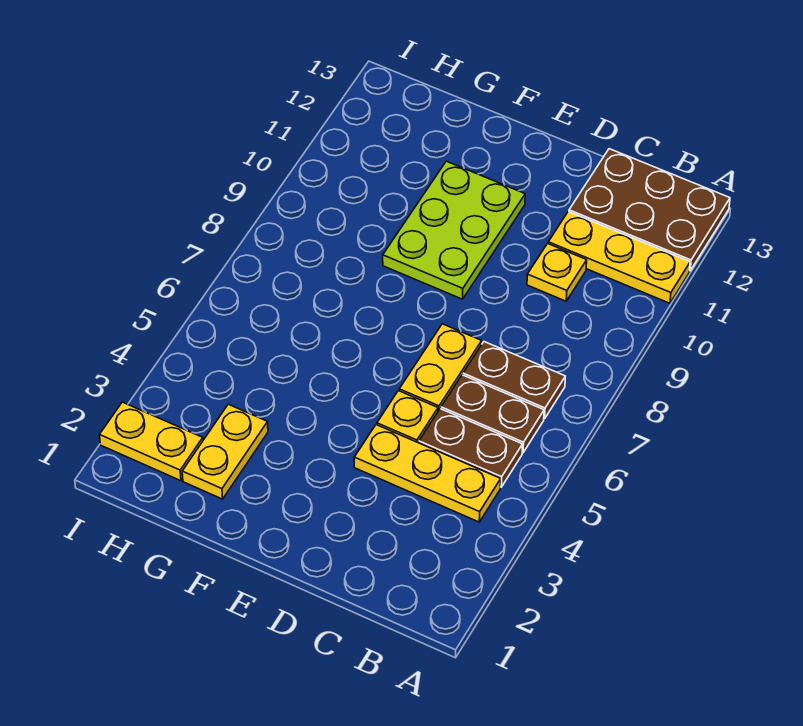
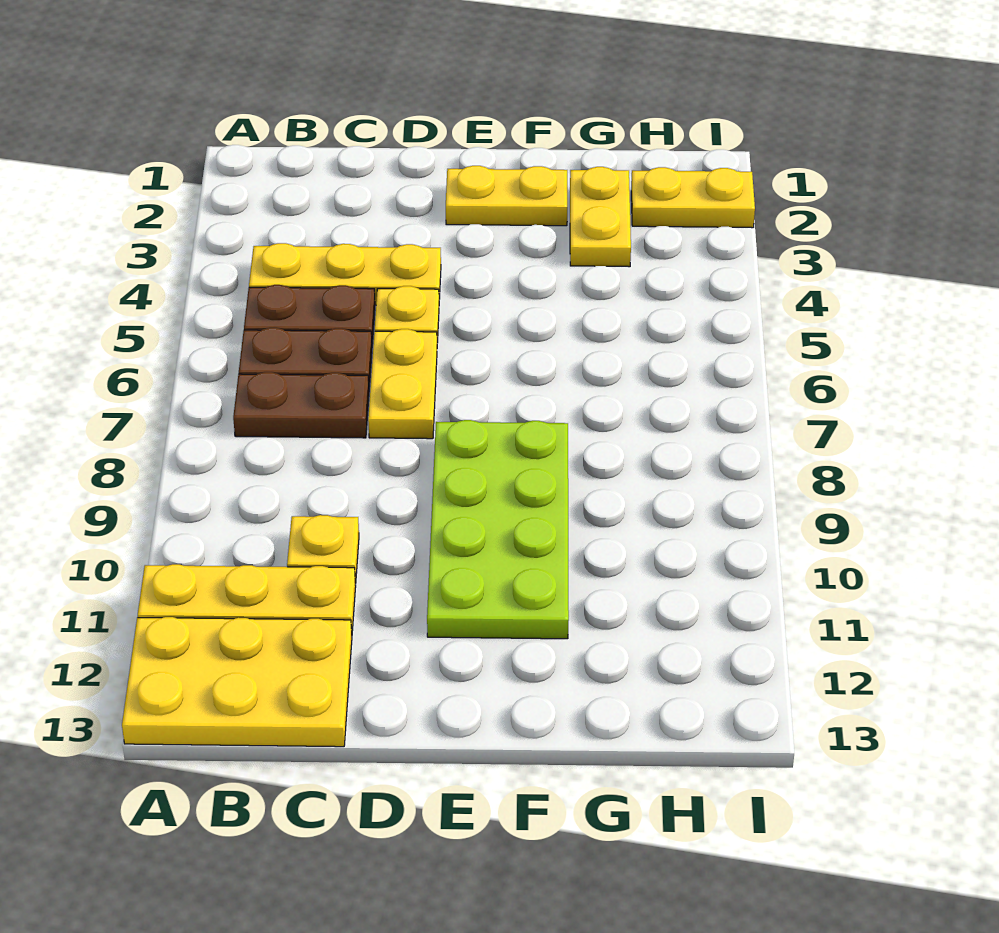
brown 2x3 plate [569,149,730,271] -> yellow 2x3 plate [122,617,352,747]
none -> yellow 1x2 plate [446,166,567,226]
lime 2x3 plate [383,161,525,299] -> lime 2x4 plate [427,420,569,639]

